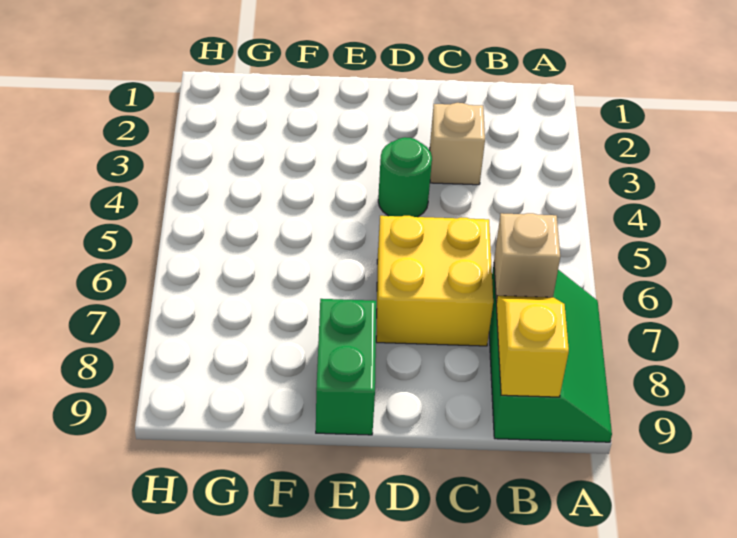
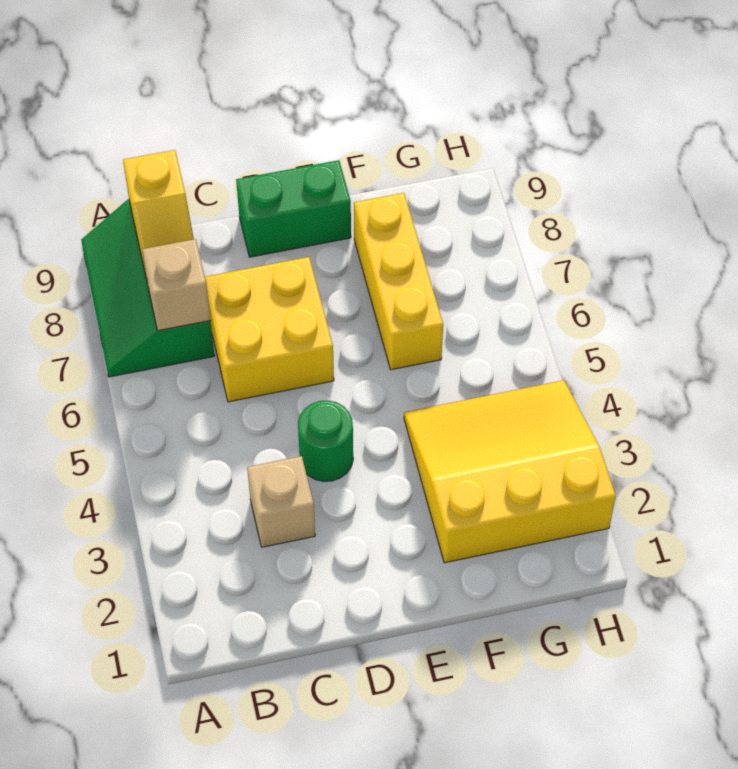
green 1x2 brick [316,299,376,435] -> green 1x2 brick turned to [236,160,351,257]
none -> yellow 3x3 slope [404,380,616,563]
none -> yellow 1x3 brick [354,193,443,370]

